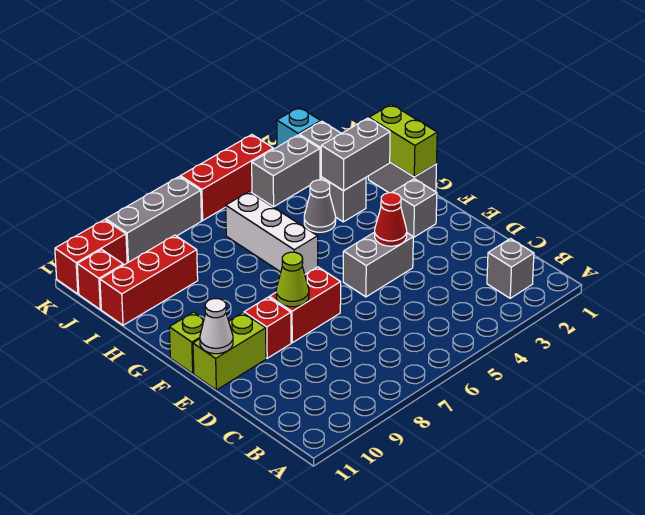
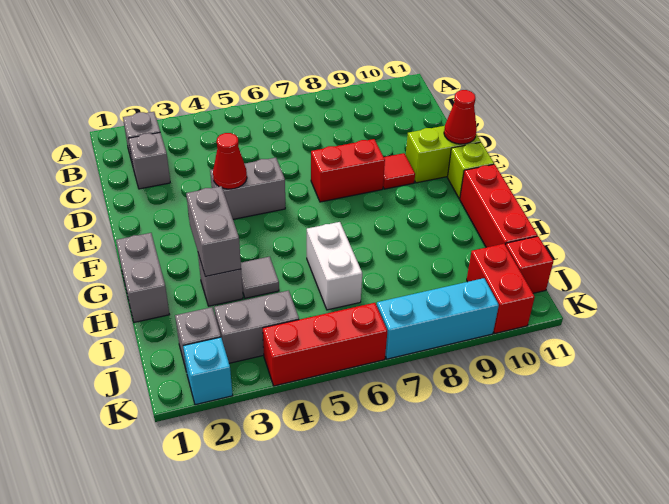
lime 1x1 cone [276,252,309,307] -> none
red 1x1 brick [244,297,291,358] -> red 1x1 tile [383,153,415,189]
white 1x1 cone [200,299,233,354] -> red 1x1 cone [444,90,477,144]
grey 1x1 brick [392,179,437,237] -> grey 1x1 brick moved to [128,132,170,189]
lime 1x2 brick [369,104,437,177] -> none
white 1x3 brick [226,192,318,274] -> white 1x2 brick [307,222,362,310]
grey 1x2 brick [321,118,390,191] -> grey 1x2 brick turned to [186,186,241,276]
grey 1x1 cone [304,180,336,232] -> grey 1x1 tile [241,257,279,298]
red 1x3 brick [100,235,198,325] -> red 1x3 brick turned to [460,164,538,247]
grey 1x3 brick [106,176,201,263] -> cyan 1x3 brick [377,278,499,359]
red 1x2 brick [55,220,127,294] -> red 1x2 brick turned to [467,244,535,333]

